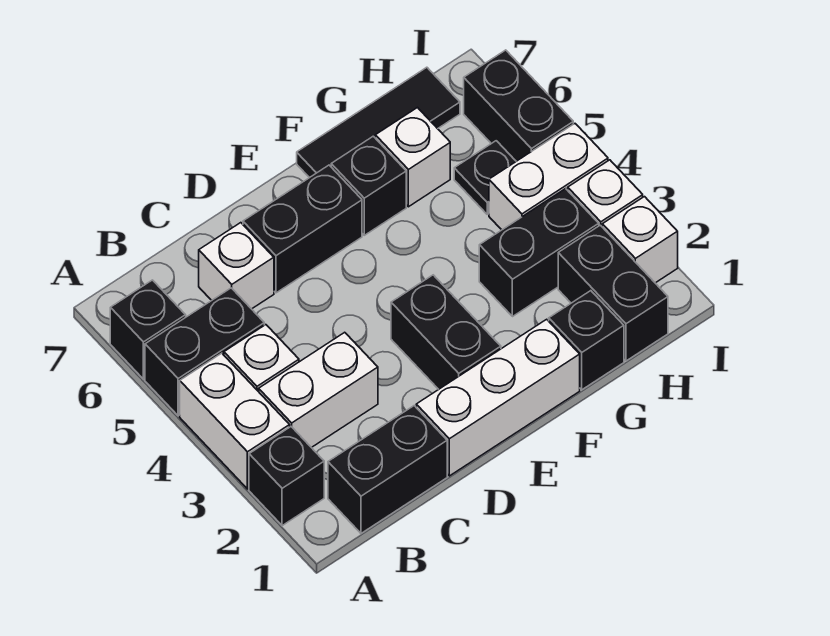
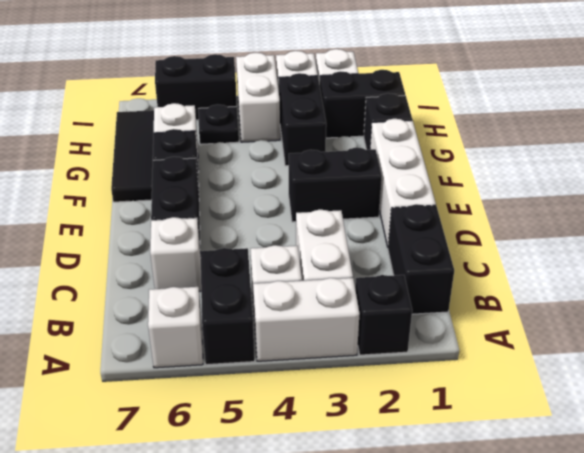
black 1x1 brick [110,280,186,379] -> white 1x1 brick [148,287,203,368]

